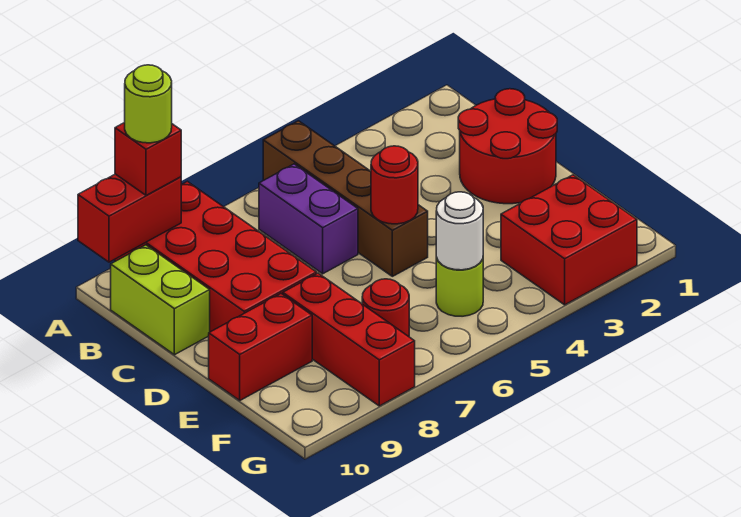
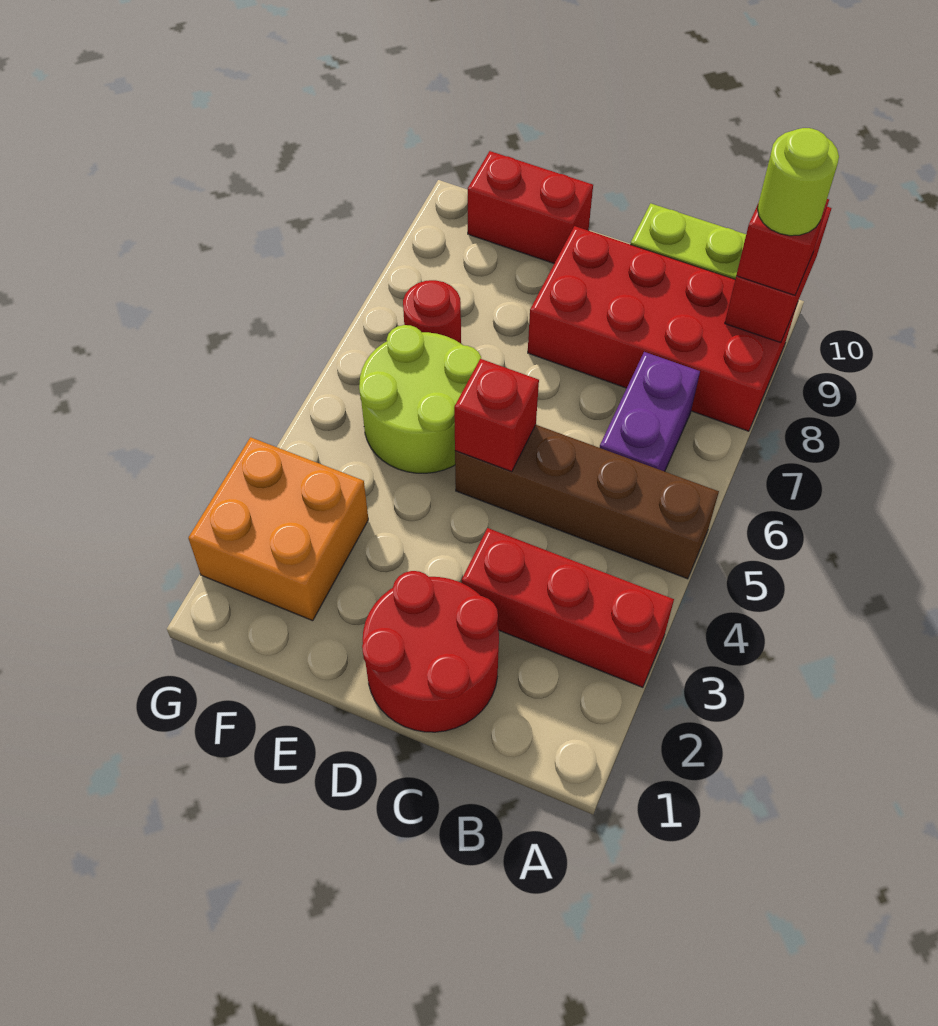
purple 1x2 brick [259,164,358,274] -> purple 1x2 brick turned to [600,352,700,471]
red 1x1 round brick [371,146,418,224] -> red 1x1 brick [454,359,539,472]
red 1x3 brick [283,273,415,406] -> red 1x3 brick moved to [462,528,674,687]
red 1x2 brick [209,294,312,400] -> red 1x2 brick turned to [468,151,593,263]
red 2x2 brick [501,175,637,305] -> orange 2x2 brick [188,437,368,621]
lime 1x1 round brick [436,258,483,316] -> lime 2x2 round brick [359,325,481,473]
white 1x1 round brick [436,192,483,270] -> none

